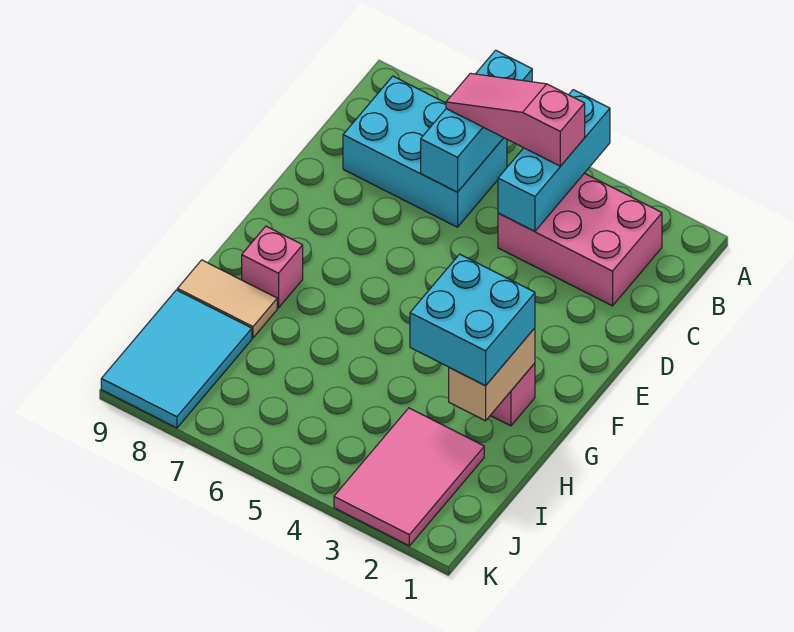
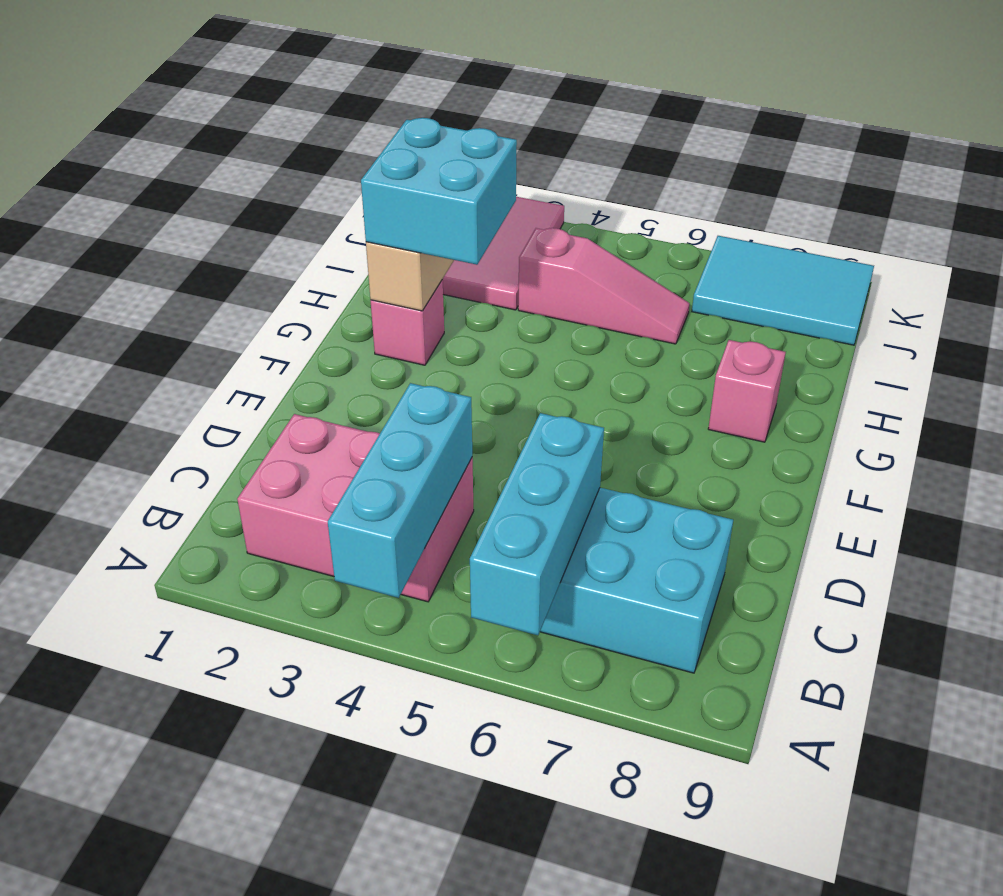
pink 1x3 slope [446,73,585,166] -> pink 1x3 slope moved to [518,228,690,344]
tan 1x2 tile [177,260,277,338] -> none
cyan 2x3 tile [101,290,252,428] -> cyan 2x3 tile turned to [692,236,874,345]

